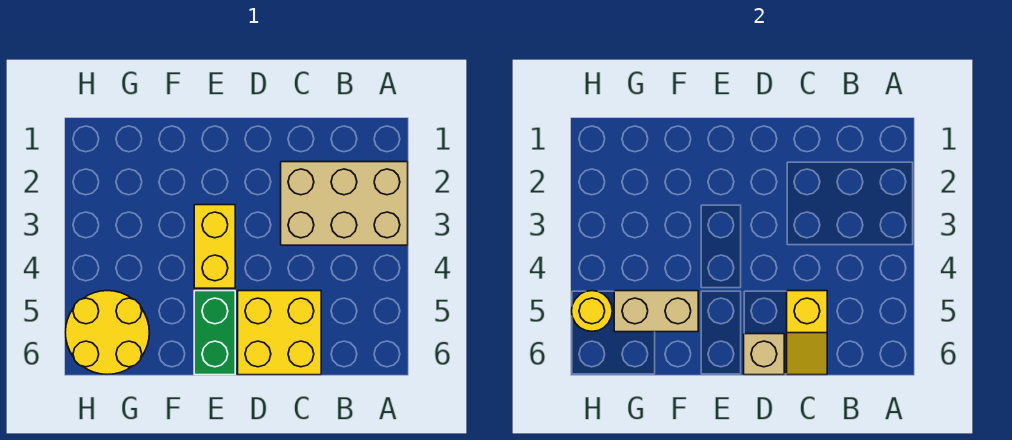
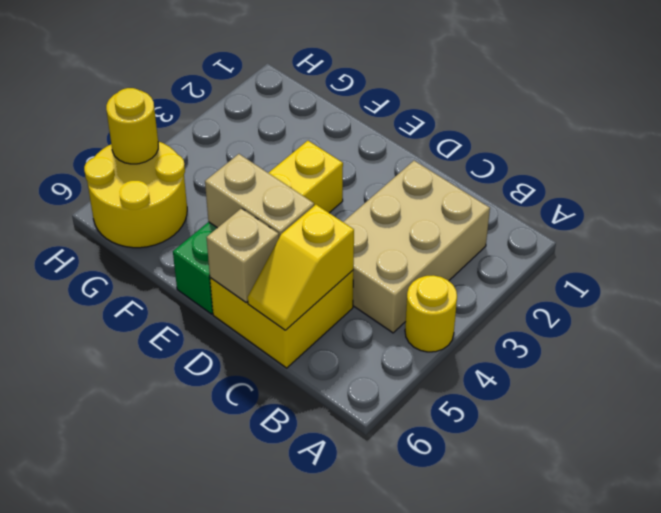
tan 2x3 brick [281,162,408,245] -> tan 2x3 brick turned to [344,161,490,333]
none -> yellow 1x1 round brick [405,276,457,352]
tan 1x2 brick [614,291,698,332] -> tan 1x2 brick moved to [205,154,314,237]

